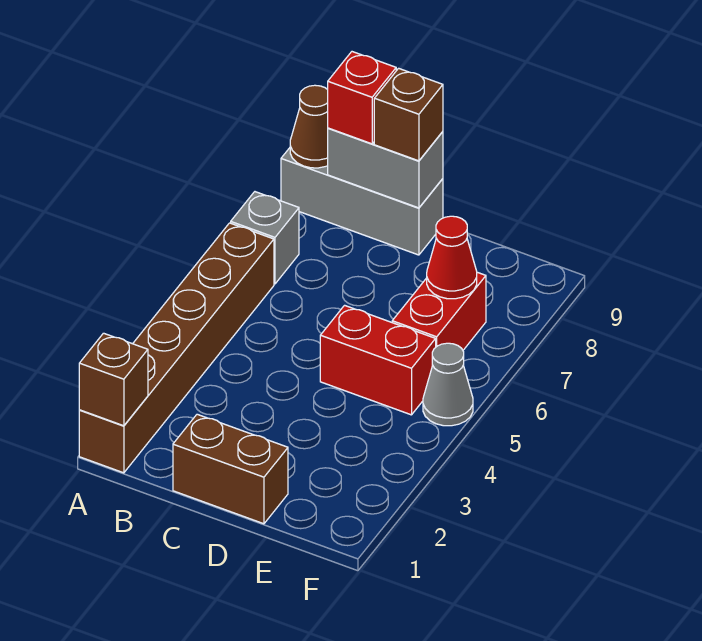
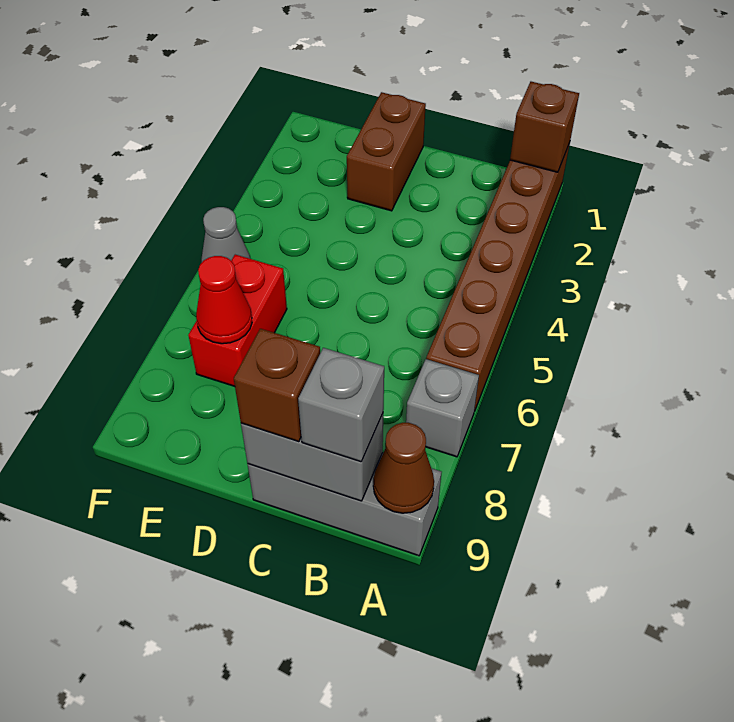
red 1x1 brick [328,52,396,144] -> grey 1x1 brick [298,348,384,462]
brown 1x2 brick [173,414,288,524] -> brown 1x2 brick turned to [347,92,426,211]
red 1x2 brick [320,305,436,415] -> none

